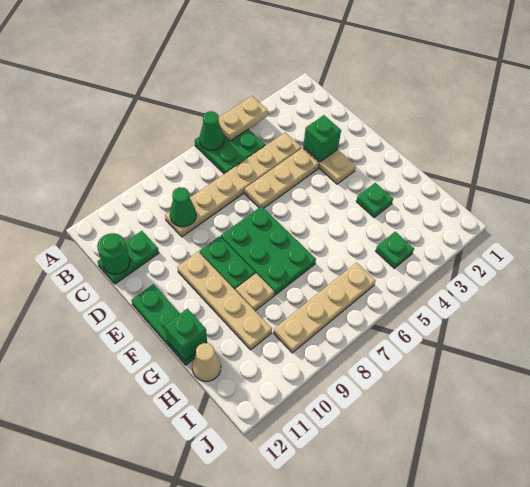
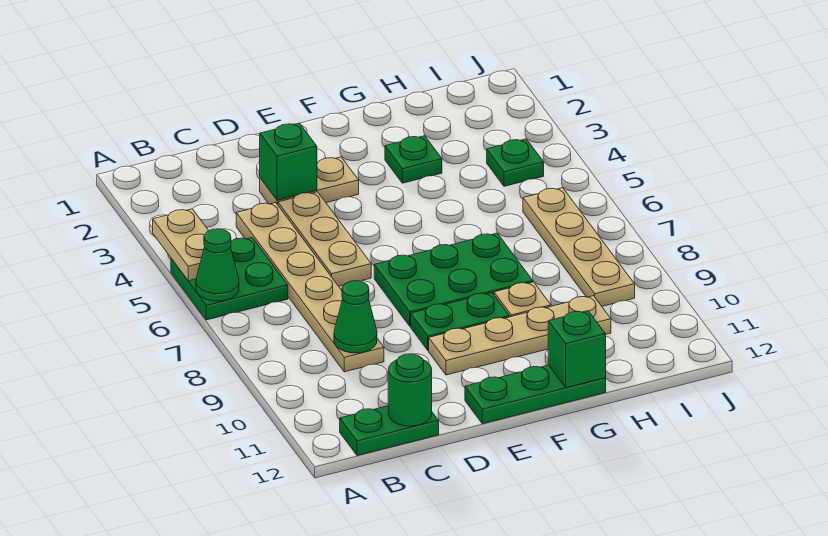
green 1x2 plate [98,231,159,284] -> green 1x2 plate turned to [340,406,439,455]
tan 1x1 cone [192,343,221,381] -> none

